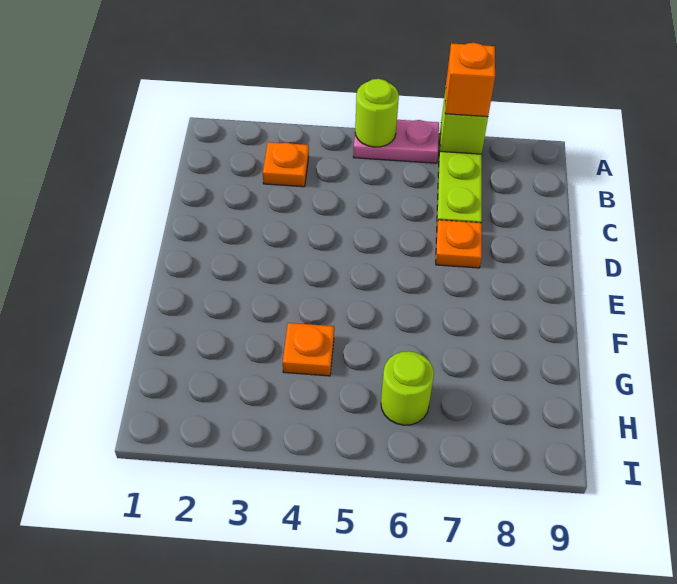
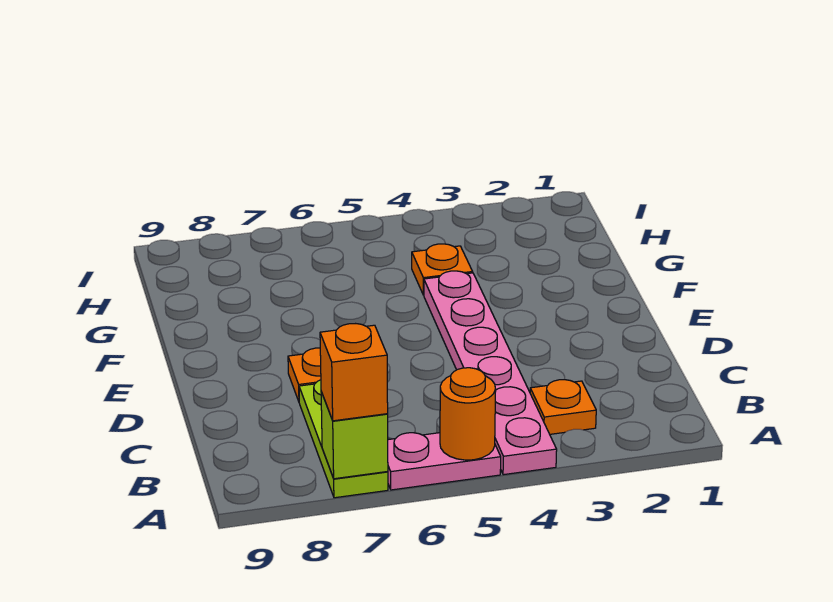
none -> pink 1x6 plate [424,271,557,475]
lime 1x1 round brick [355,79,399,147] -> orange 1x1 round brick [440,368,496,460]
lime 1x1 round brick [381,351,434,425] -> none

